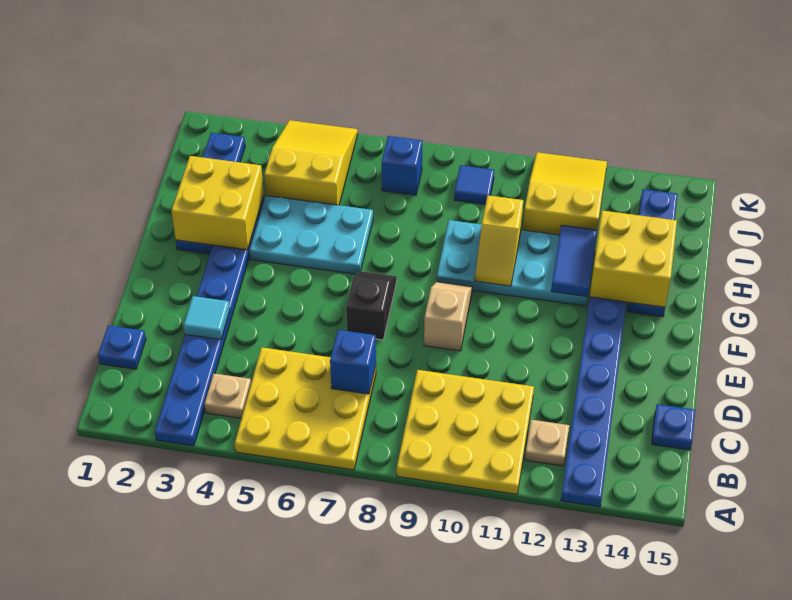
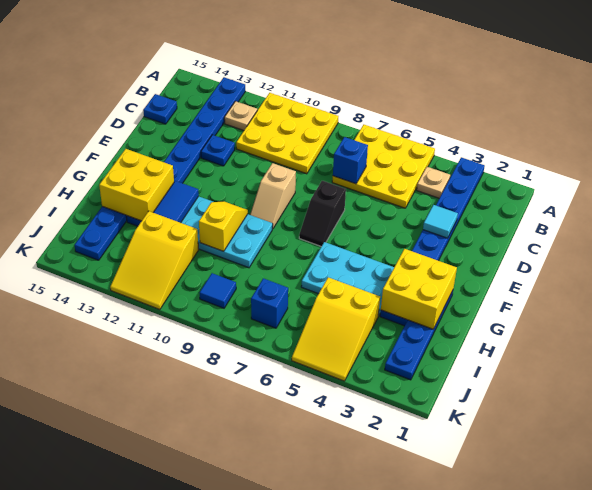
blue 1x1 plate [98,325,146,369] -> blue 1x1 plate moved to [201,135,235,166]

